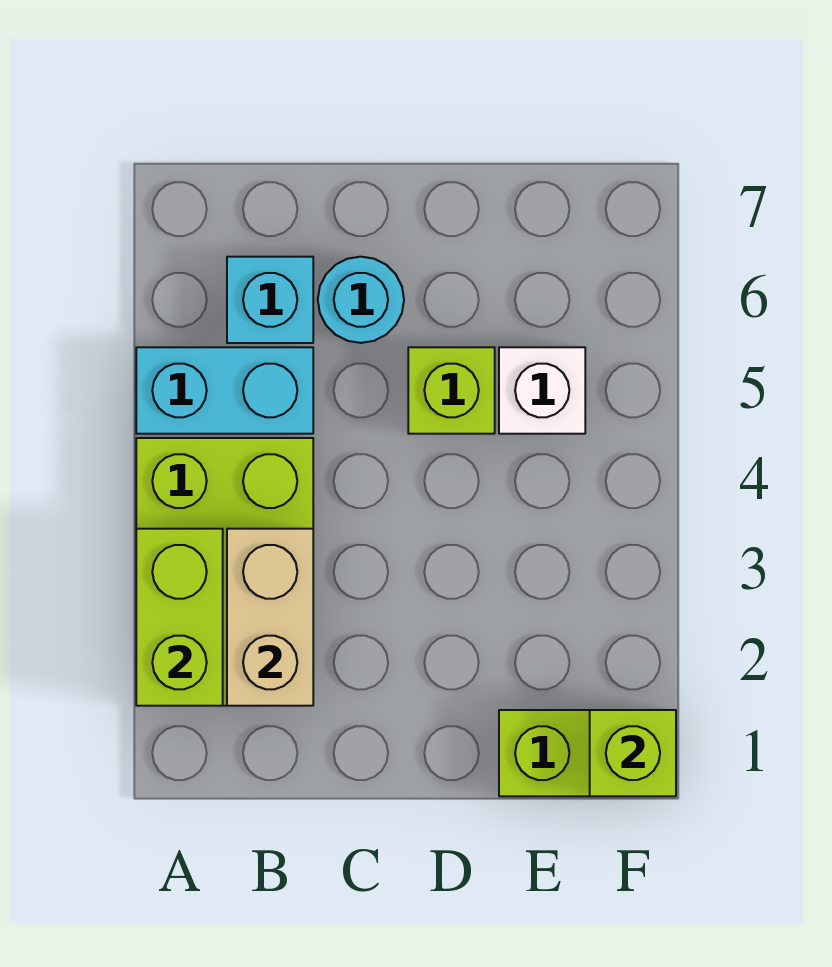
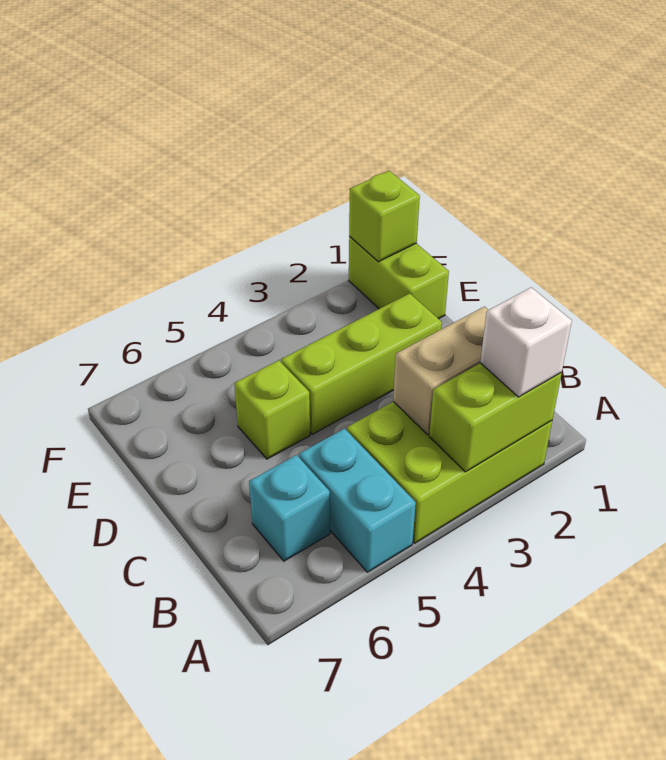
cyan 1x1 round brick [318,257,404,343] -> none
none -> lime 1x3 brick [281,293,442,434]
white 1x1 brick [499,347,585,434] -> white 1x1 brick moved to [480,287,572,397]

